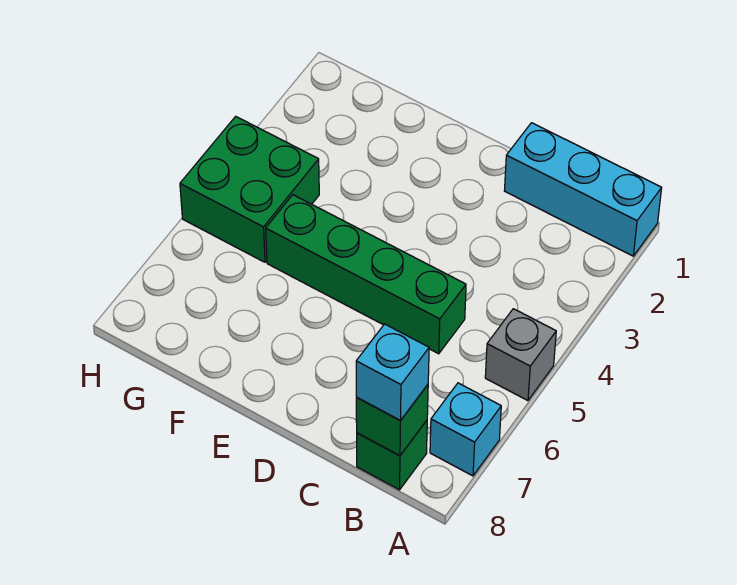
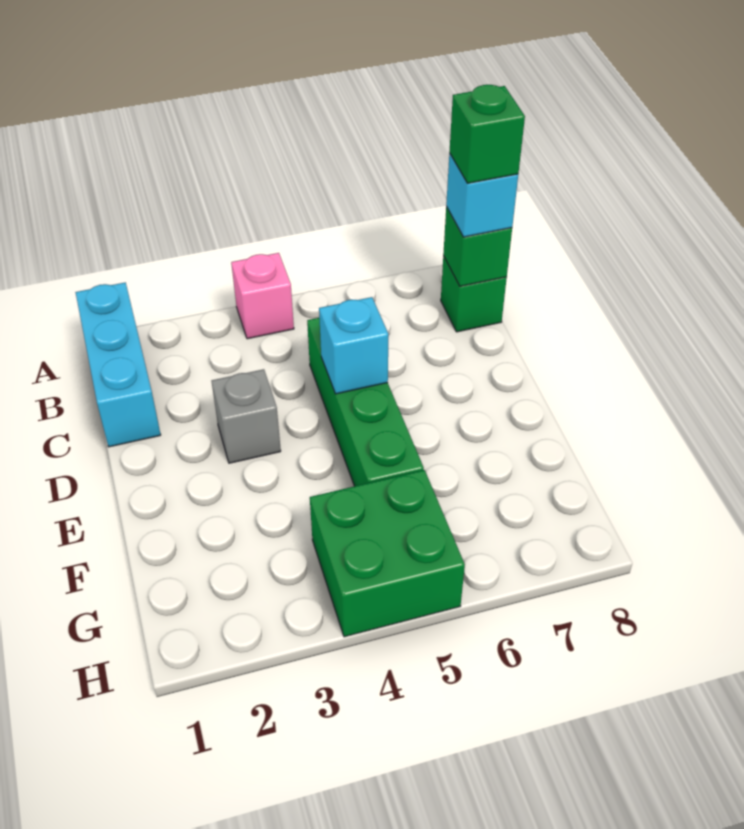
none -> pink 1x1 brick [231,253,294,339]
grey 1x1 brick [485,309,556,401] -> grey 1x1 brick moved to [212,369,281,463]
cyan 1x1 brick [430,383,501,476] -> cyan 1x1 brick moved to [319,297,388,394]
none -> green 1x1 brick [449,85,525,183]

